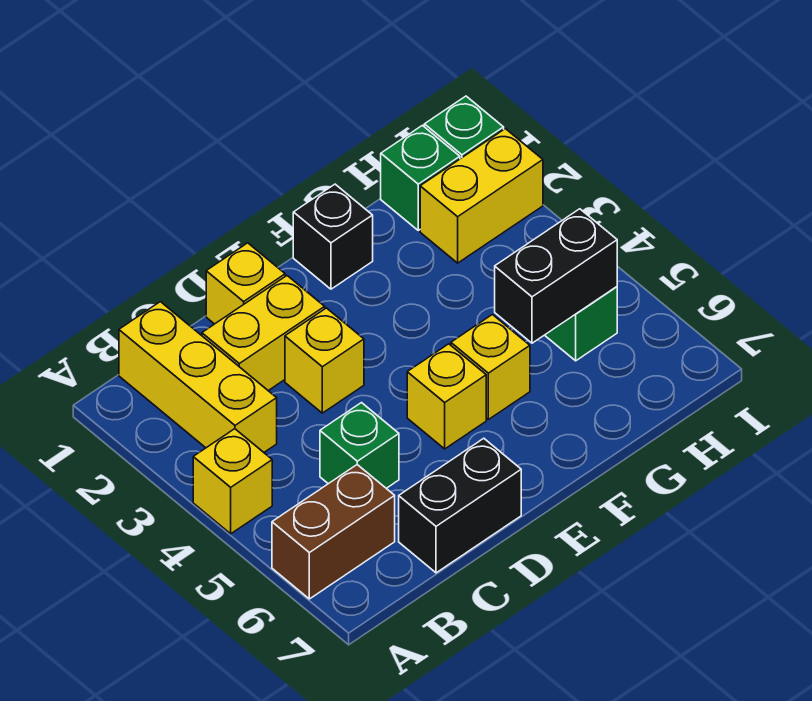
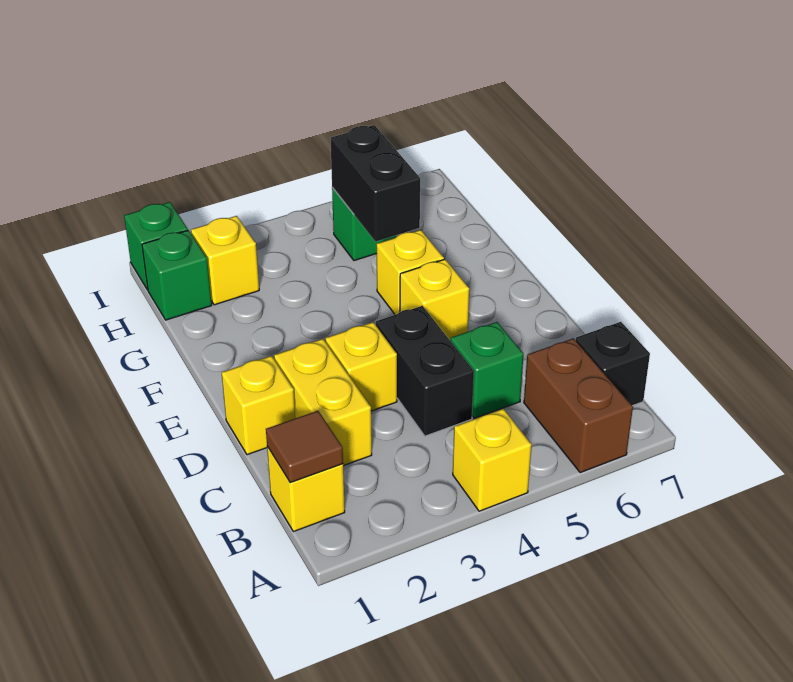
yellow 1x3 brick [119,302,277,452] -> yellow 1x1 brick [267,446,345,532]
none -> brown 1x1 tile [266,411,343,483]
black 1x2 brick [399,438,521,573] -> black 1x2 brick moved to [376,306,474,436]
black 1x1 brick [293,184,373,289] -> black 1x1 brick moved to [576,322,650,406]
yellow 1x2 brick [420,129,543,263] -> yellow 1x1 brick [191,216,259,305]

